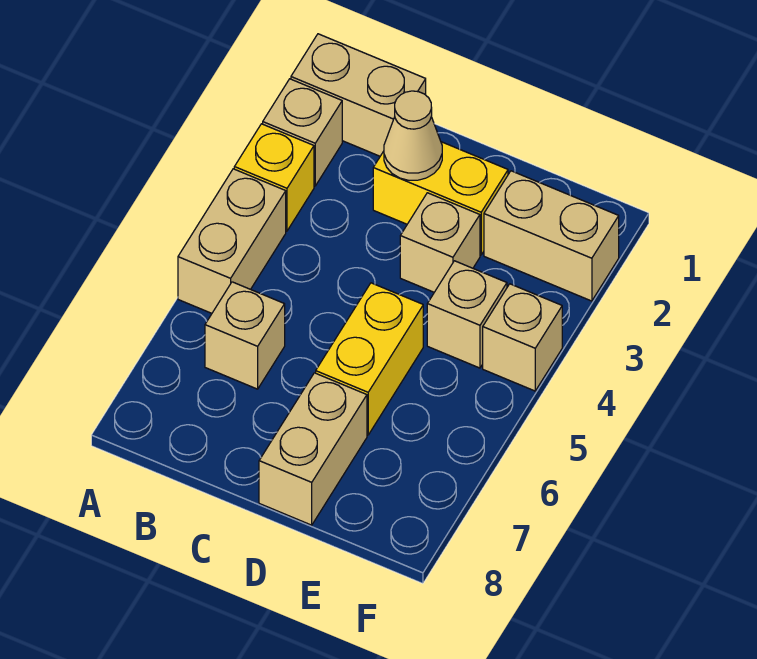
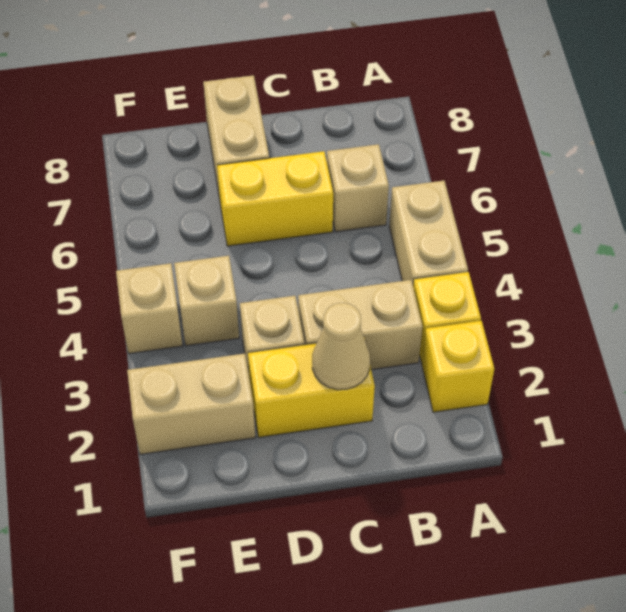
tan 1x2 brick [291,34,426,156] -> tan 1x2 brick moved to [298,280,423,370]
tan 1x1 brick [263,79,342,186] -> yellow 1x1 brick [422,321,494,412]
yellow 1x2 brick [316,283,423,435] -> yellow 1x2 brick turned to [217,151,333,246]

